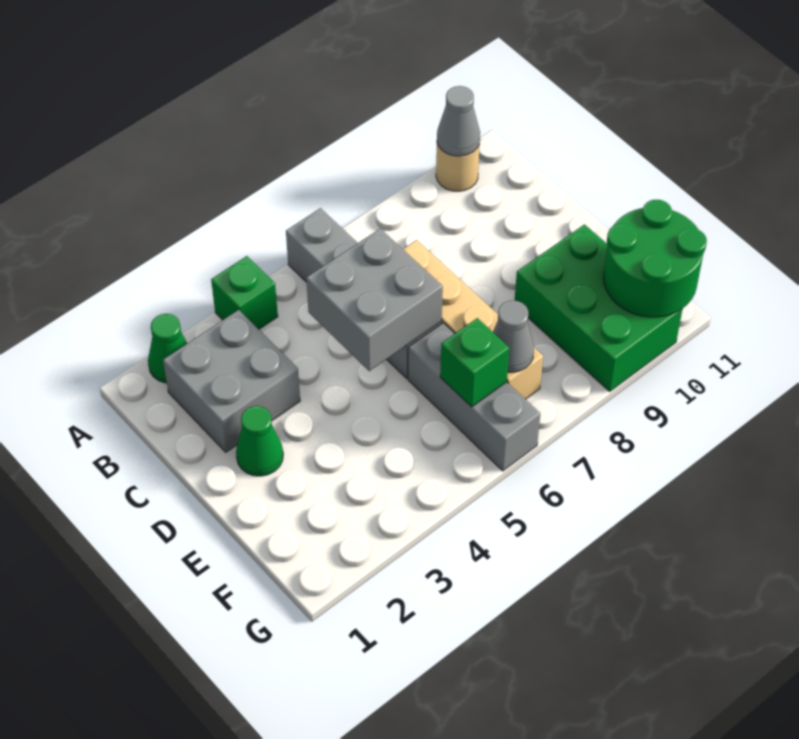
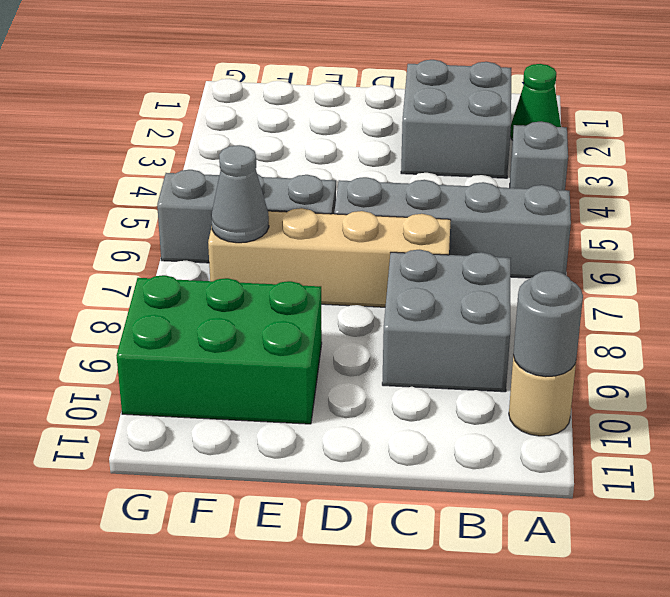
green 1x1 brick [211,256,278,329] -> grey 1x1 brick [510,121,568,190]
grey 1x1 cone [437,86,480,156] -> grey 1x1 round brick [513,271,583,377]
grey 2x2 brick [306,229,443,371] -> grey 2x2 brick moved to [382,250,511,392]
green 1x1 cone [236,406,283,476] -> none
green 1x1 brick [440,318,509,407] -> none
green 2x2 round brick [604,200,707,317] -> none

